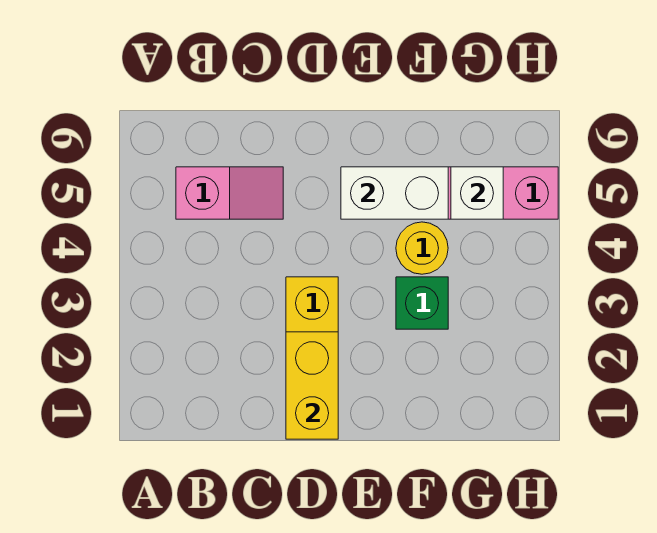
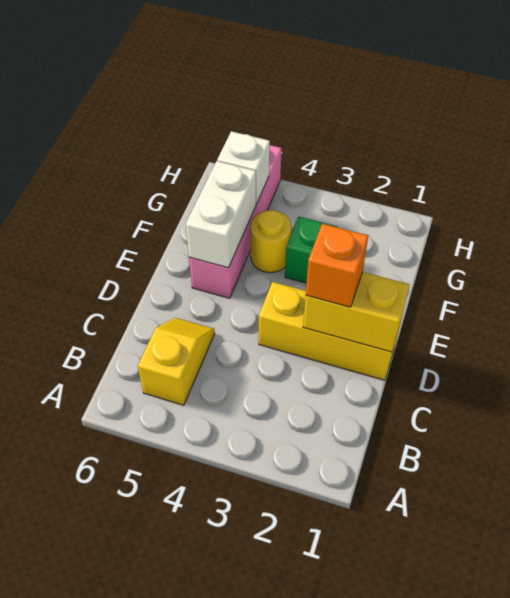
pink 1x2 slope [176,167,283,219] -> yellow 1x2 slope [138,318,215,405]
none -> orange 1x1 brick [306,224,368,307]

